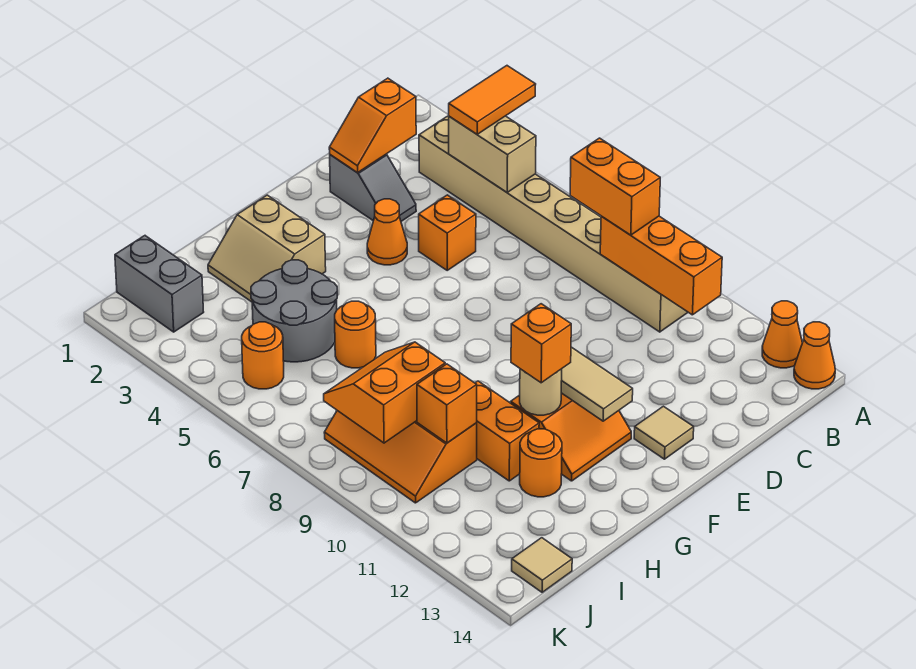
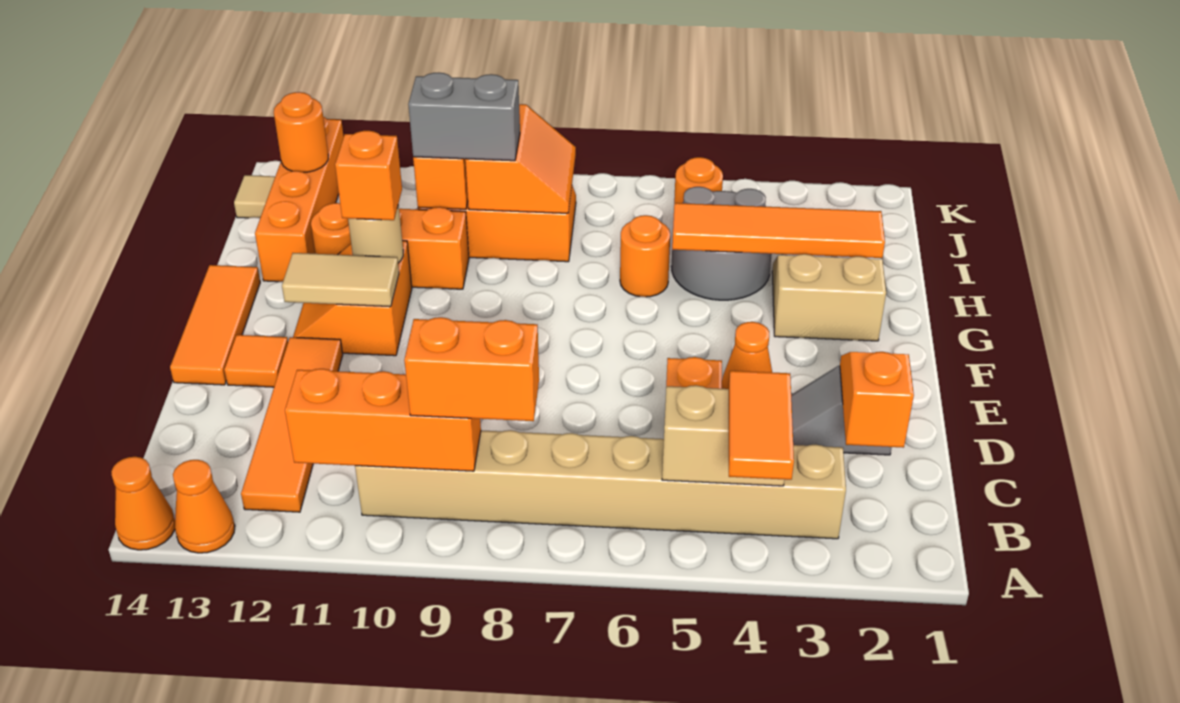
none -> orange 1x4 tile [241,337,343,512]
tan 1x1 tile [634,406,694,459] -> orange 1x1 tile [224,335,288,387]
none -> orange 1x3 tile [170,265,260,385]
none -> orange 1x4 tile [672,203,885,258]
none -> orange 1x4 brick [255,117,344,282]
grey 1x2 brick [115,236,204,332] -> grey 1x2 brick moved to [408,73,520,161]
none -> orange 1x1 round brick [274,92,328,172]

